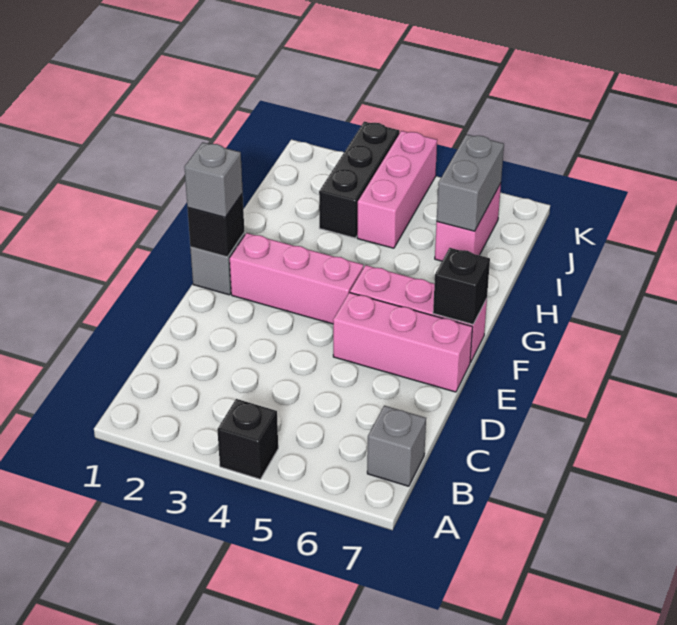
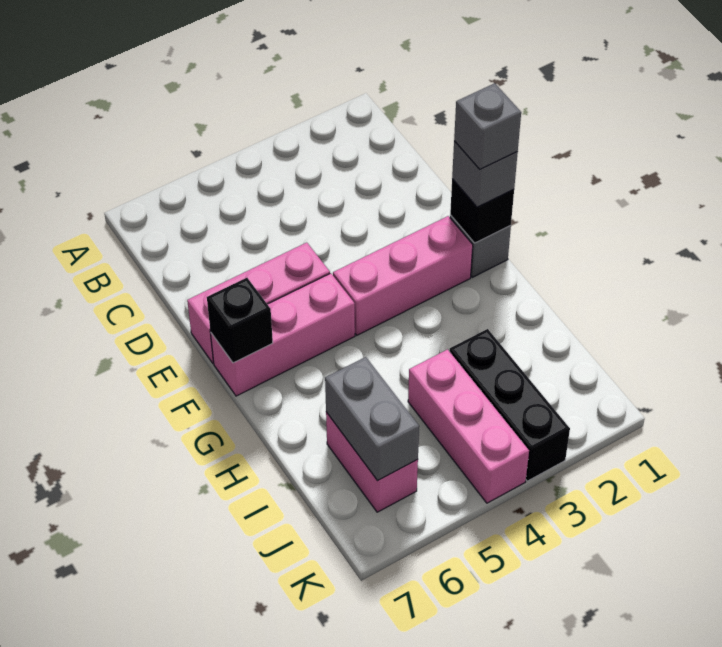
black 1x1 brick [217,399,278,479] -> none
grey 1x1 brick [367,406,426,486] -> grey 1x1 brick moved to [454,83,521,169]

